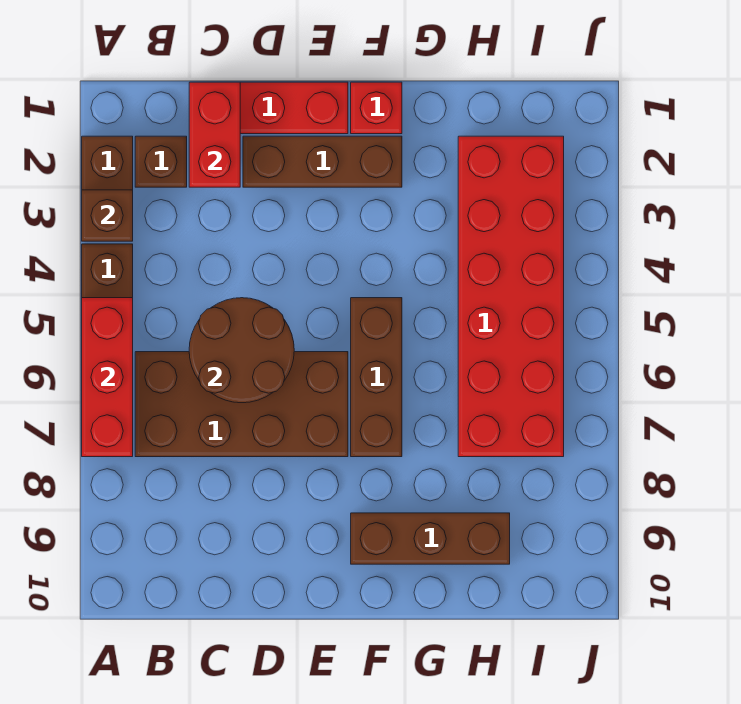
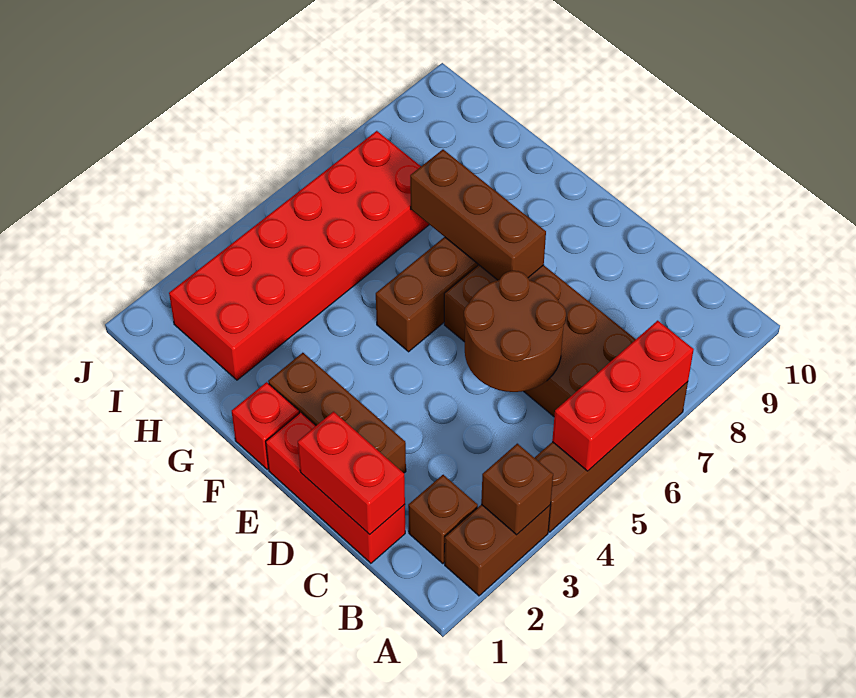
red 1x2 brick [189,82,240,187] -> red 1x2 brick turned to [298,412,405,534]
brown 1x3 brick [351,513,510,564] -> brown 1x3 brick moved to [410,150,546,280]

